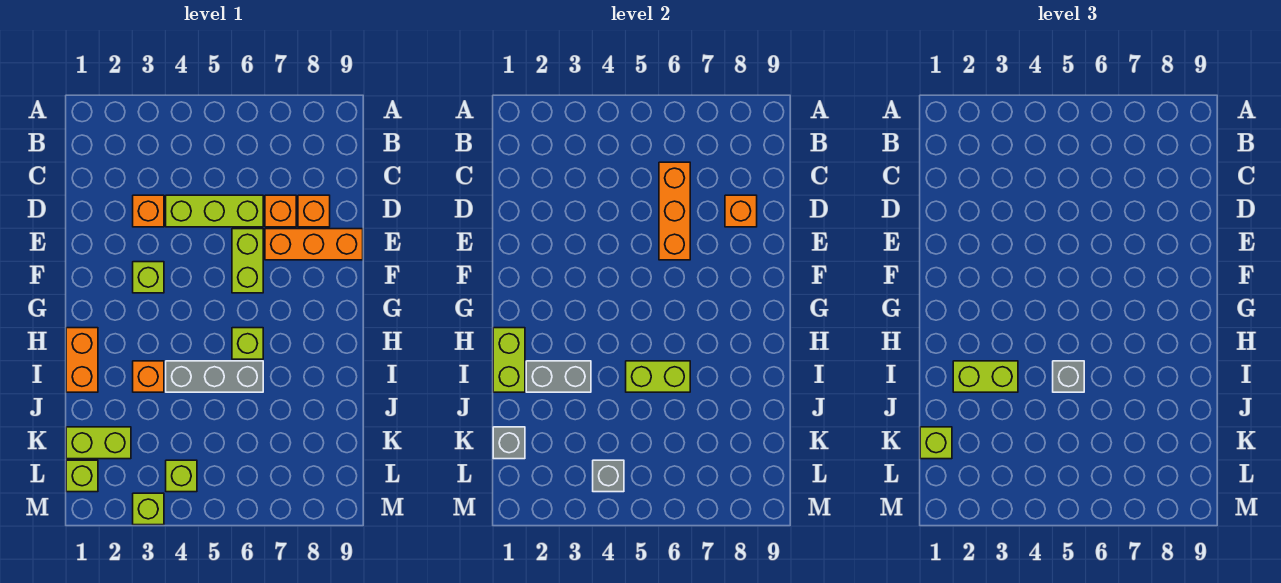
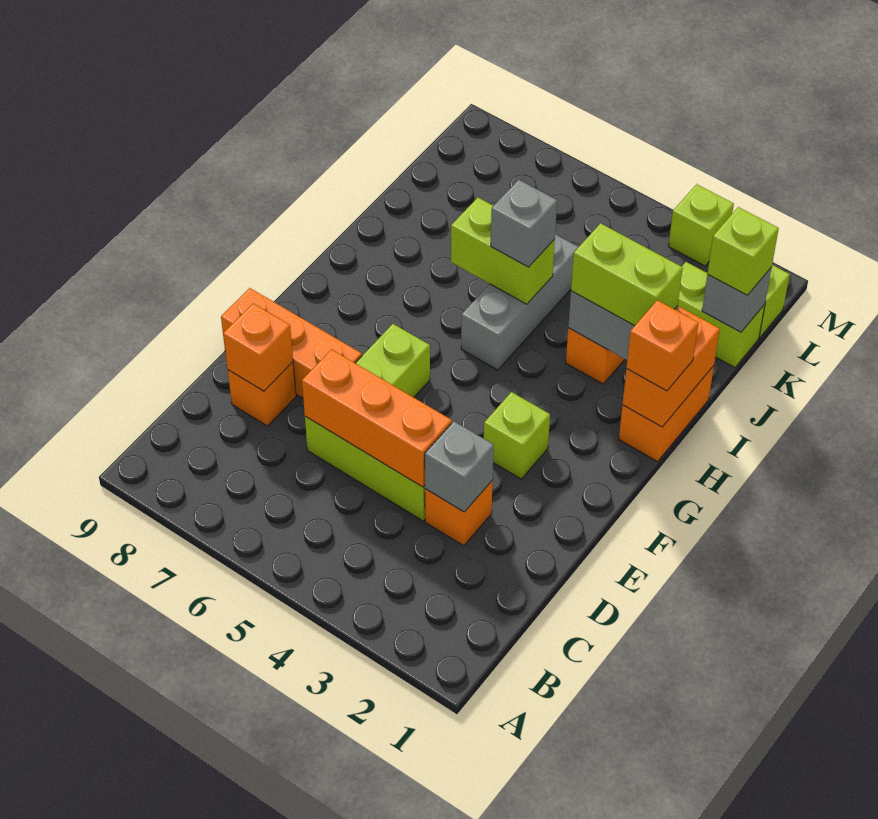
orange 1x3 brick [659,162,690,260] -> orange 1x3 brick turned to [302,349,452,487]
orange 1x1 brick [265,195,296,227] -> orange 1x1 brick moved to [627,300,698,391]
lime 1x2 brick [493,328,525,392] -> orange 1x2 brick [623,307,720,427]
lime 1x1 brick [232,328,263,359] -> none
grey 1x3 brick [166,361,263,392] -> grey 1x3 brick turned to [461,234,578,370]
lime 1x1 brick [166,460,197,492] -> none
grey 1x1 brick [593,460,624,492] -> grey 1x1 brick moved to [425,421,494,512]

